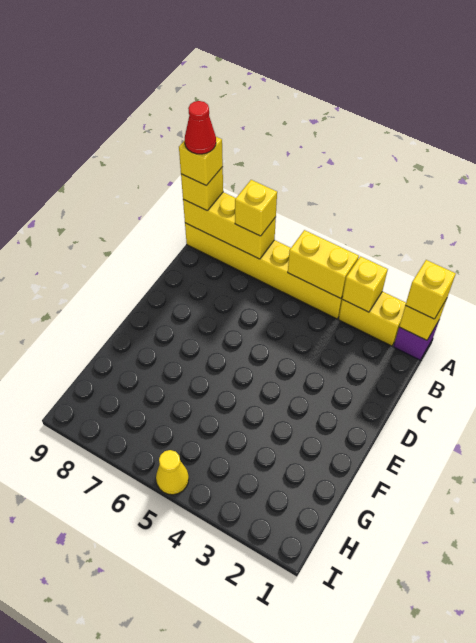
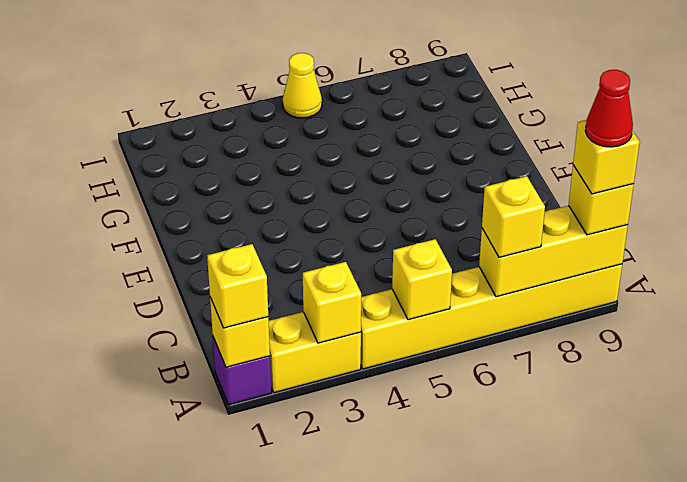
yellow 1x2 brick [288,230,359,299] -> yellow 1x1 brick [392,239,452,320]

